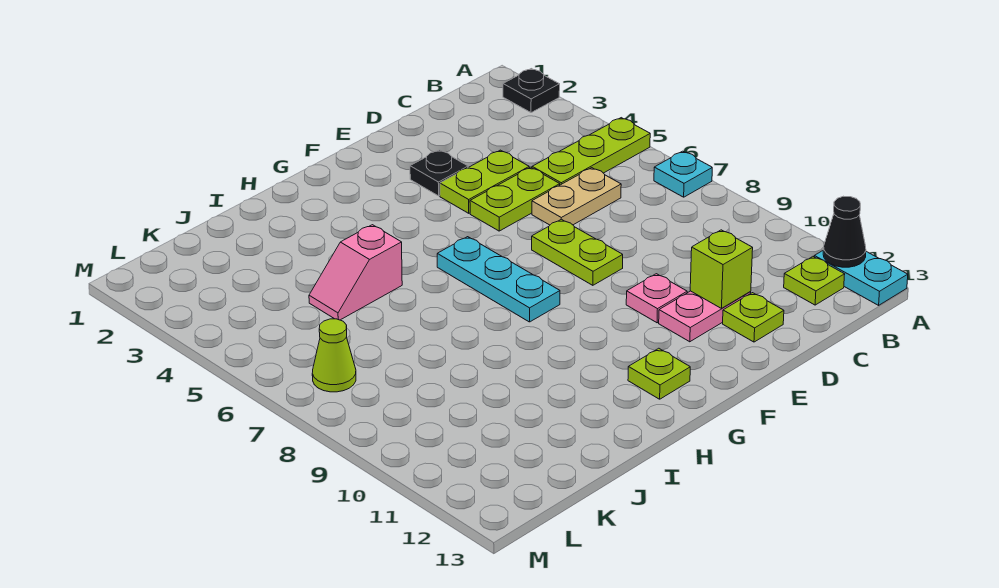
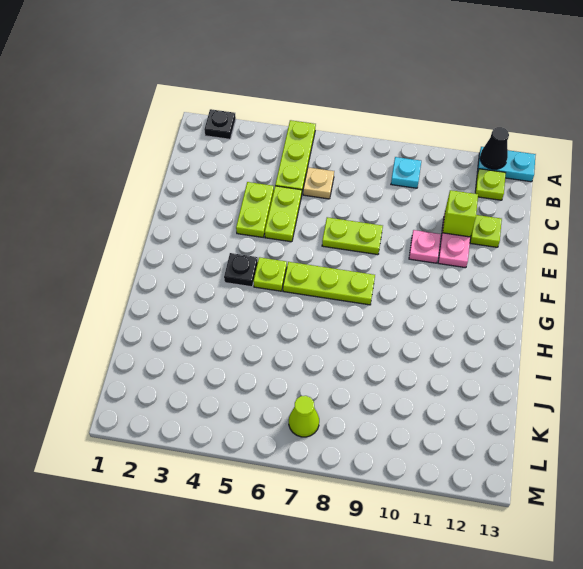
cyan 1x1 plate [654,151,712,197] -> cyan 1x1 plate moved to [391,157,421,188]
tan 1x2 plate [532,168,621,225] -> tan 1x1 plate [303,167,334,199]
black 1x1 plate [410,150,468,196] -> black 1x1 plate moved to [224,253,258,287]
cyan 1x3 plate [437,237,560,322] -> lime 1x3 plate [283,262,375,305]
lime 1x1 plate [628,348,690,399] -> lime 1x1 plate moved to [253,257,287,291]
pink 1x2 slope [309,225,402,320] -> none

